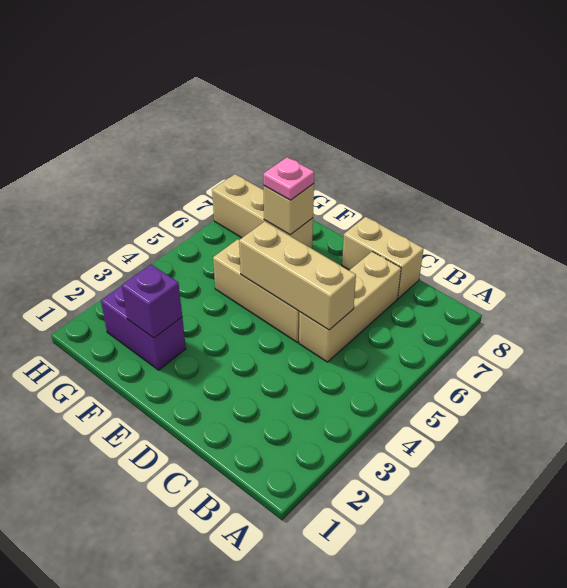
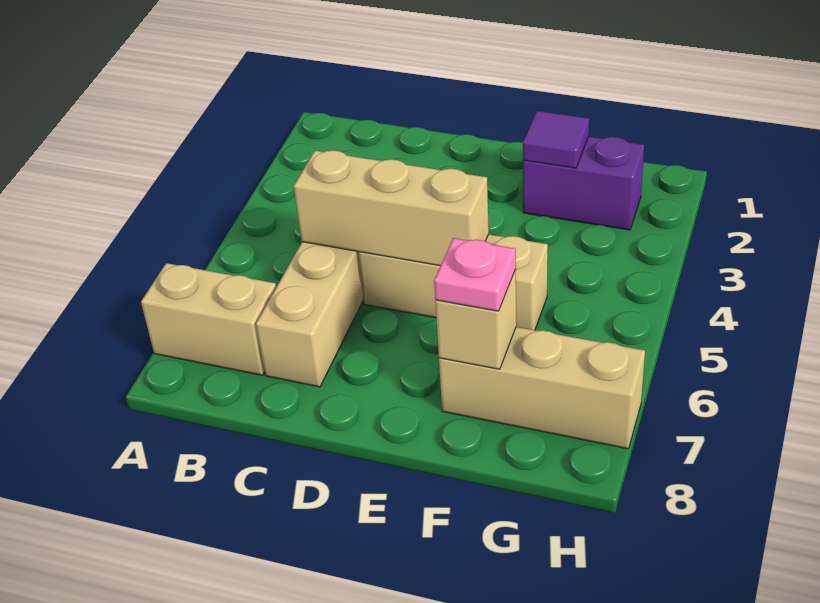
tan 1x2 brick [342,217,424,298] -> tan 1x2 brick moved to [141,263,276,375]
purple 1x1 brick [121,264,182,338] -> purple 1x1 tile [523,111,589,168]

